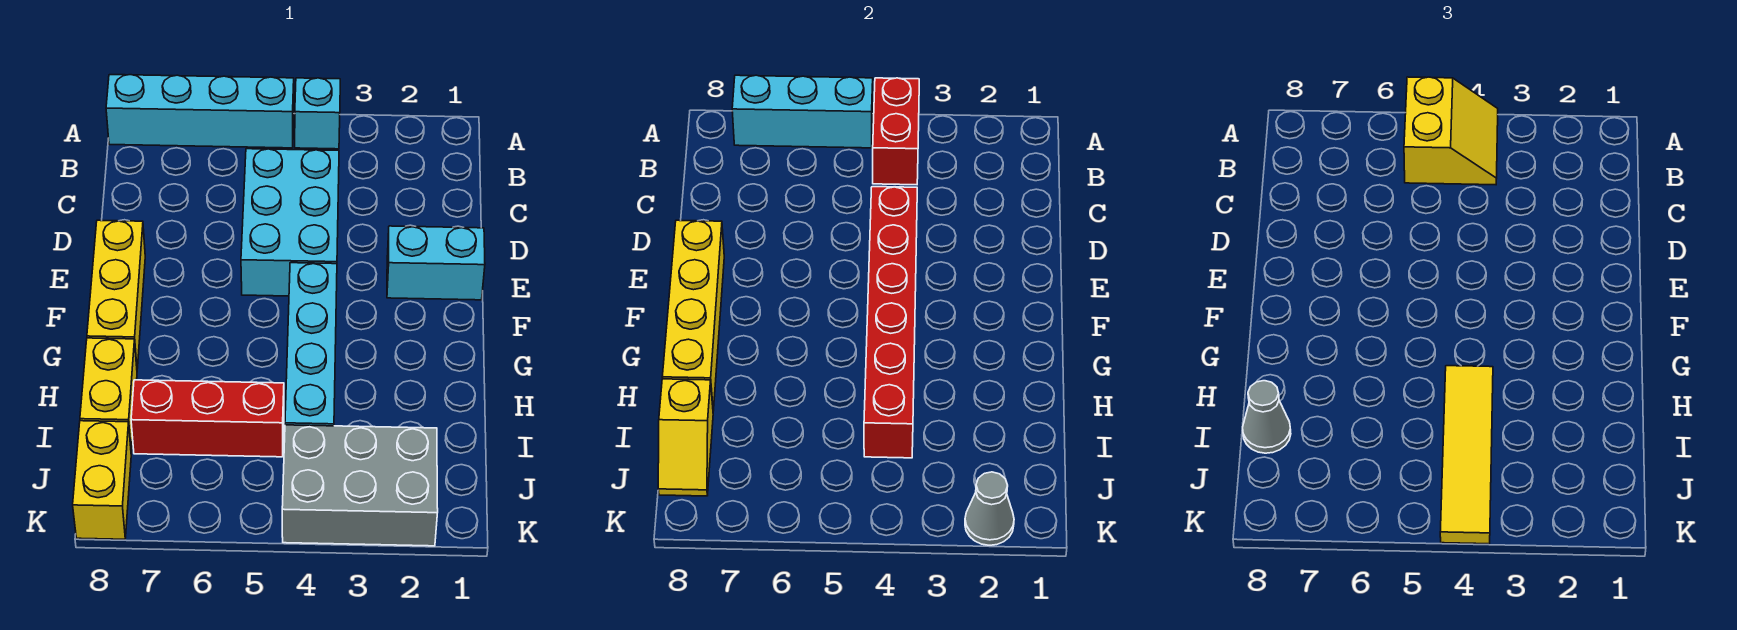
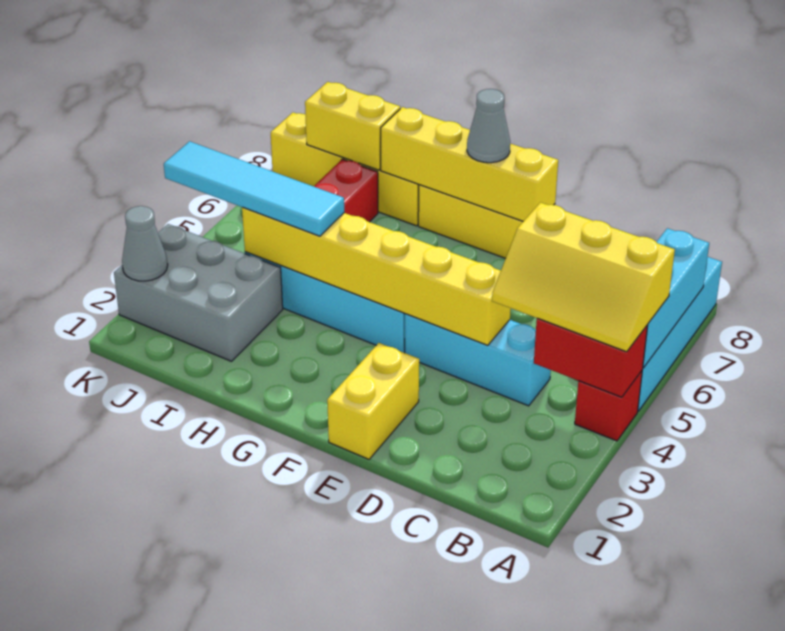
cyan 1x1 brick [295,78,340,149] -> red 1x1 brick [575,371,642,441]
yellow 2x2 slope [1404,77,1498,185] -> yellow 2x3 slope [492,202,675,352]
cyan 2x3 brick [241,149,339,296] -> cyan 1x3 brick [405,314,551,406]
red 1x6 brick [864,187,917,458] -> yellow 1x6 brick [242,207,511,345]
cyan 1x2 brick [387,226,485,300] -> yellow 1x2 brick [327,343,419,459]
yellow 1x4 tile [1440,366,1493,544] -> cyan 1x4 tile [164,141,344,236]
yellow 1x2 slope [658,379,713,496] -> yellow 1x2 brick [305,82,400,170]
grey 1x1 cone [1243,381,1291,453] -> grey 1x1 cone moved to [467,89,510,163]
grey 2x3 brick [282,425,438,546] -> grey 2x3 brick turned to [114,224,283,361]

